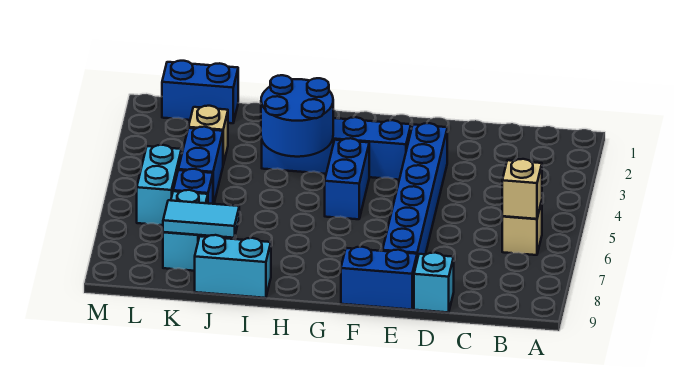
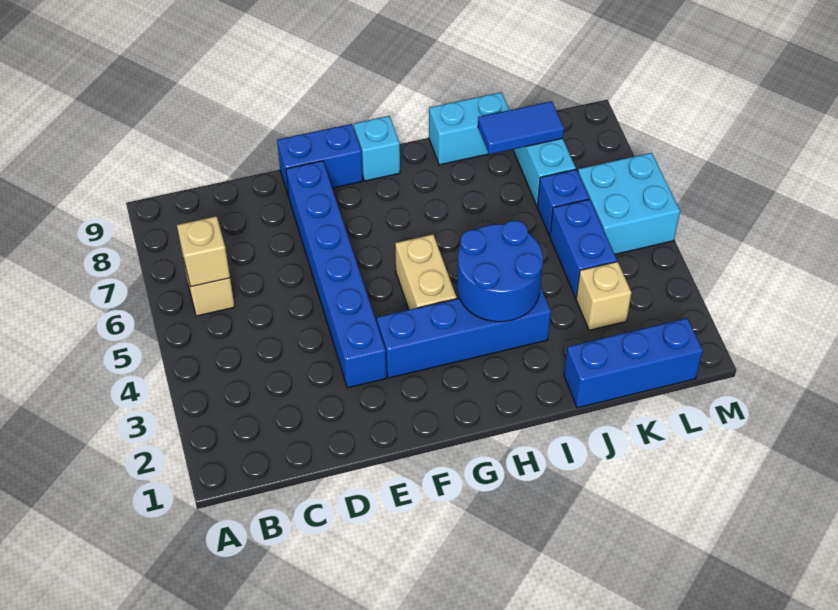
cyan 1x1 brick [414,253,454,313] -> cyan 1x1 brick moved to [354,116,400,181]
blue 1x2 brick [325,138,369,219] -> tan 1x2 brick [395,234,457,310]
cyan 1x2 tile [163,200,239,238] -> blue 1x2 tile [478,101,564,154]
blue 1x2 brick [162,61,238,123] -> blue 1x3 brick [564,318,703,408]
cyan 1x2 brick [137,145,181,225] -> cyan 2x2 brick [578,153,680,254]

